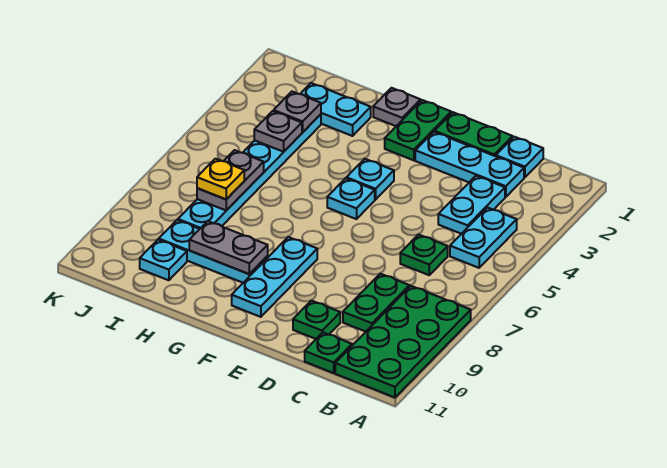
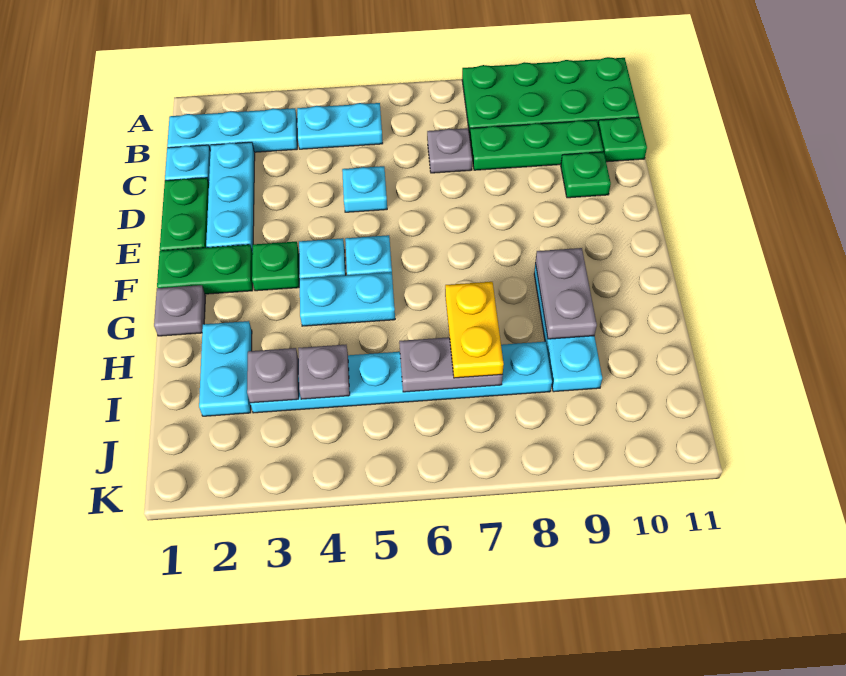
cyan 1x2 plate [438,176,505,234] -> cyan 1x2 plate moved to [300,272,395,326]
green 1x1 plate [400,234,448,275] -> green 1x1 plate moved to [252,242,299,291]
none -> grey 1x1 plate [427,128,472,173]
green 1x2 plate [343,274,409,332] -> green 1x3 plate [470,120,603,170]
cyan 1x3 plate [232,237,317,317] -> cyan 1x3 plate moved to [167,108,297,152]
yellow 1x1 plate [197,159,244,199] -> yellow 1x2 plate [445,282,504,378]
cyan 1x1 plate [140,240,187,280] -> cyan 1x1 plate moved to [342,166,387,212]

